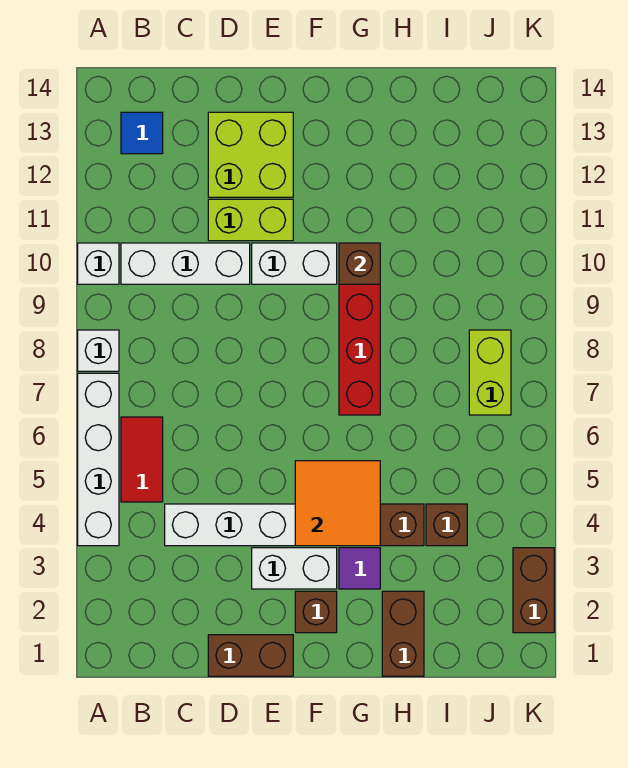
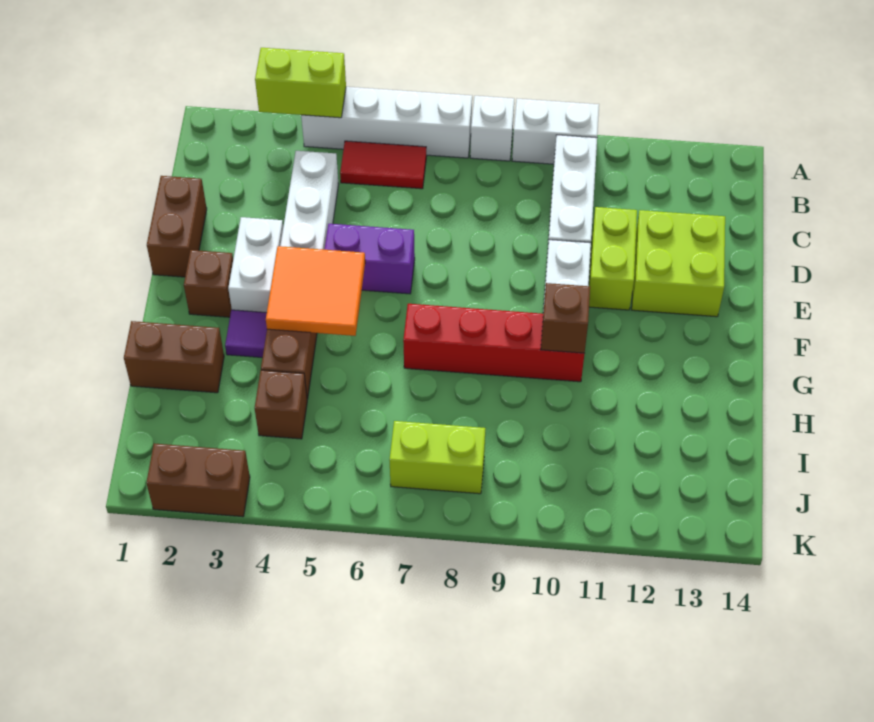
none -> lime 1x2 brick [255,48,346,118]
white 1x1 brick [78,243,119,284] -> white 1x2 brick [512,99,599,164]
blue 1x1 tile [121,112,163,154] -> none
none -> purple 1x2 brick [325,224,415,294]

